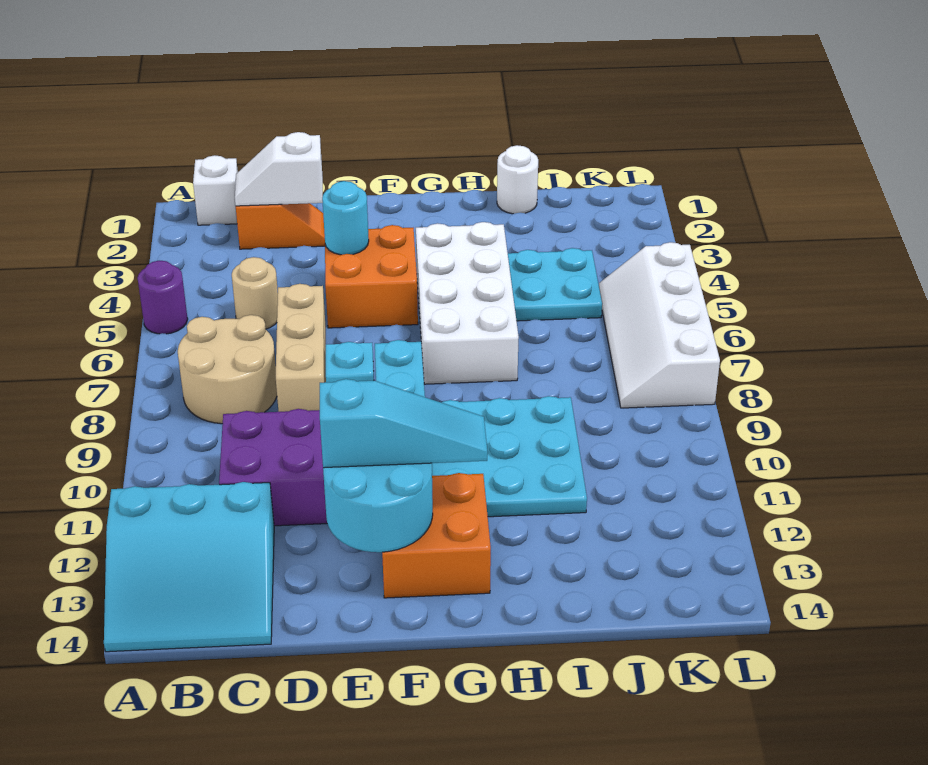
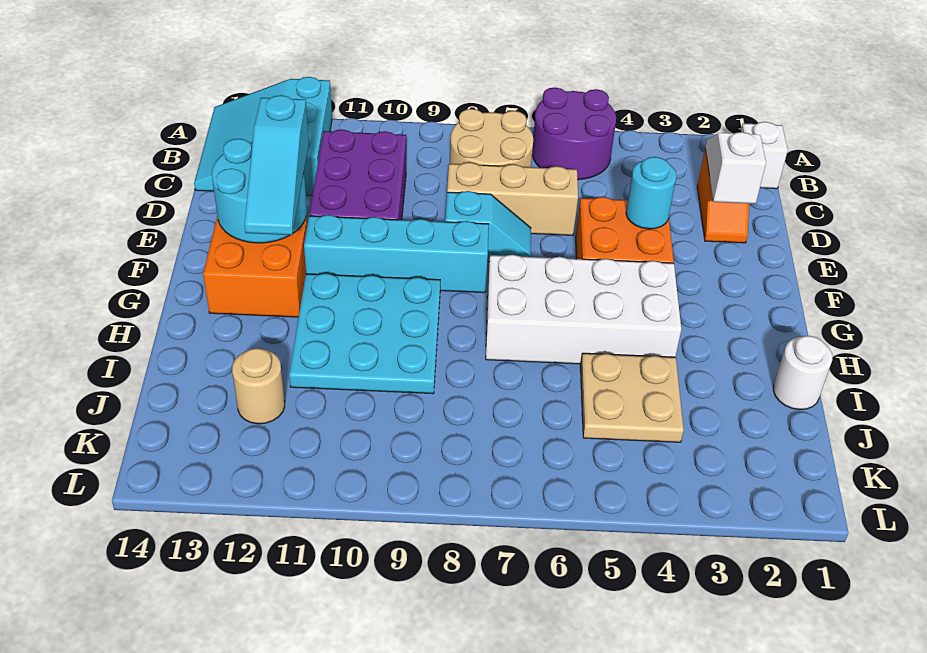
purple 1x1 round brick [137,261,188,334] -> purple 2x2 round brick [532,88,616,180]
tan 1x1 round brick [232,257,278,329] -> tan 1x1 round brick moved to [232,348,285,424]
cyan 2x2 plate [508,248,602,321] -> tan 2x2 plate [581,353,684,442]
white 2x4 slope [599,242,720,408] -> none

